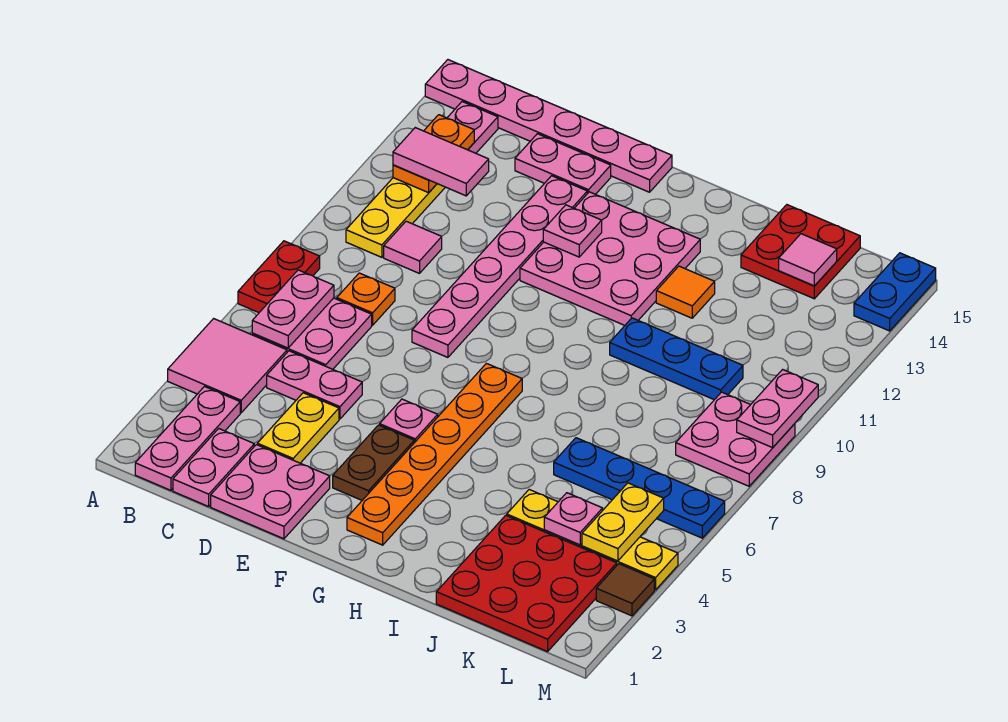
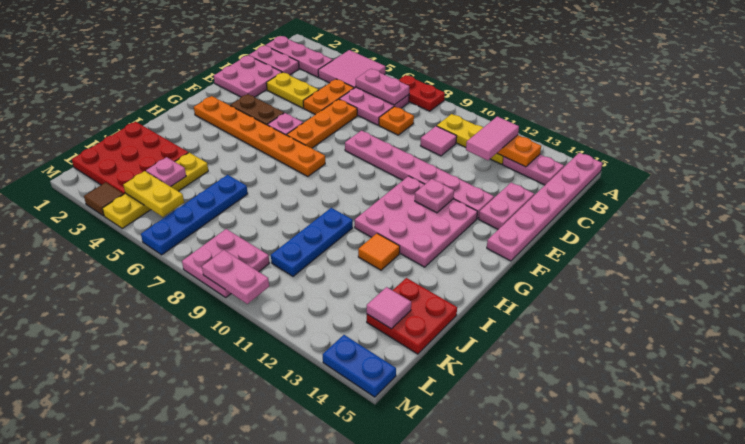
pink 1x2 plate [267,351,362,419] -> orange 1x2 plate [303,79,354,115]
none -> orange 1x3 plate [287,99,357,148]

